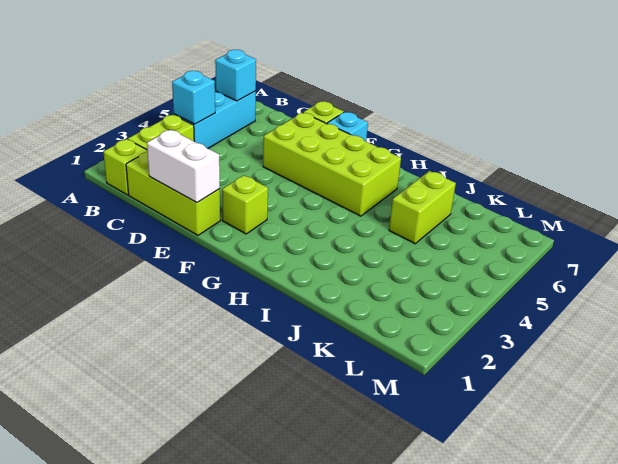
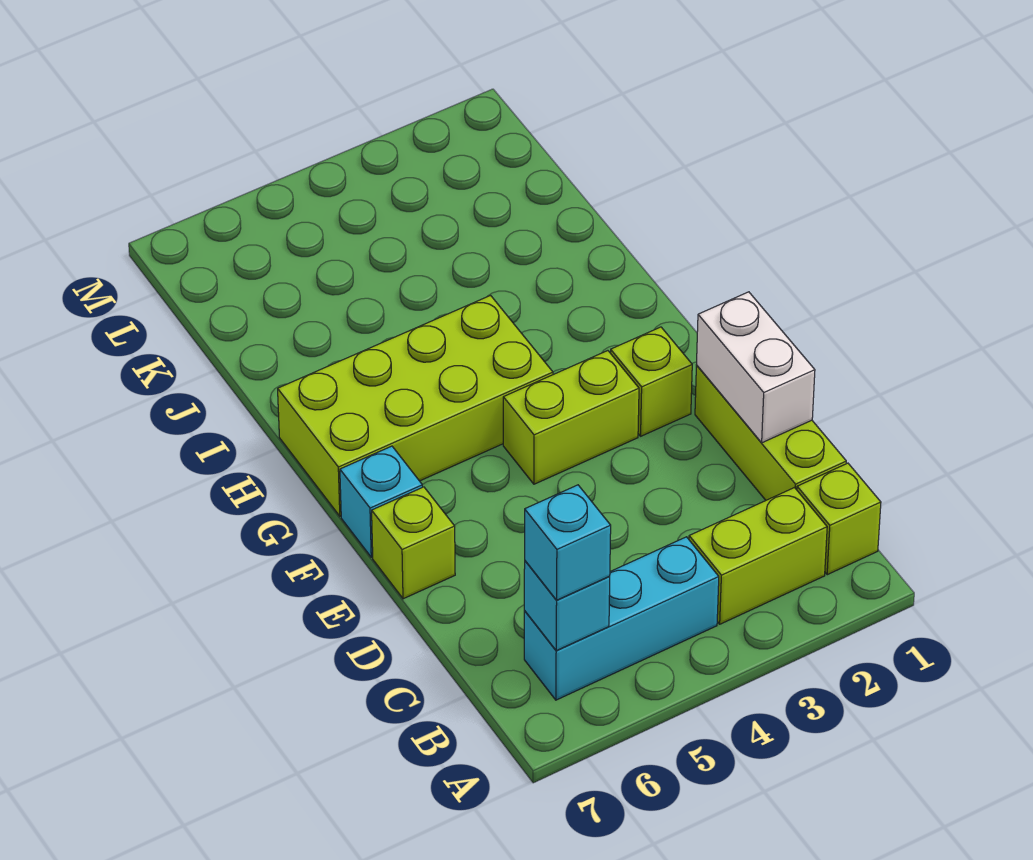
cyan 1x1 brick [172,71,215,124] -> cyan 1x1 brick moved to [525,485,611,600]
lime 2x4 brick [263,113,401,216] -> lime 2x4 brick turned to [278,296,553,516]
lime 1x2 brick [389,171,456,244] -> lime 1x2 brick moved to [503,351,639,484]

